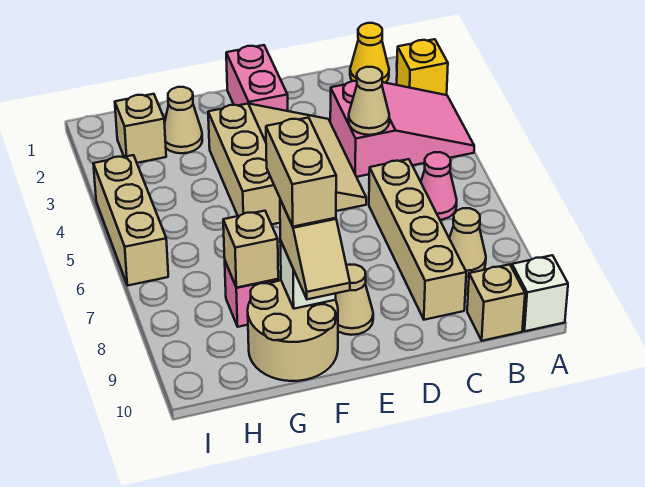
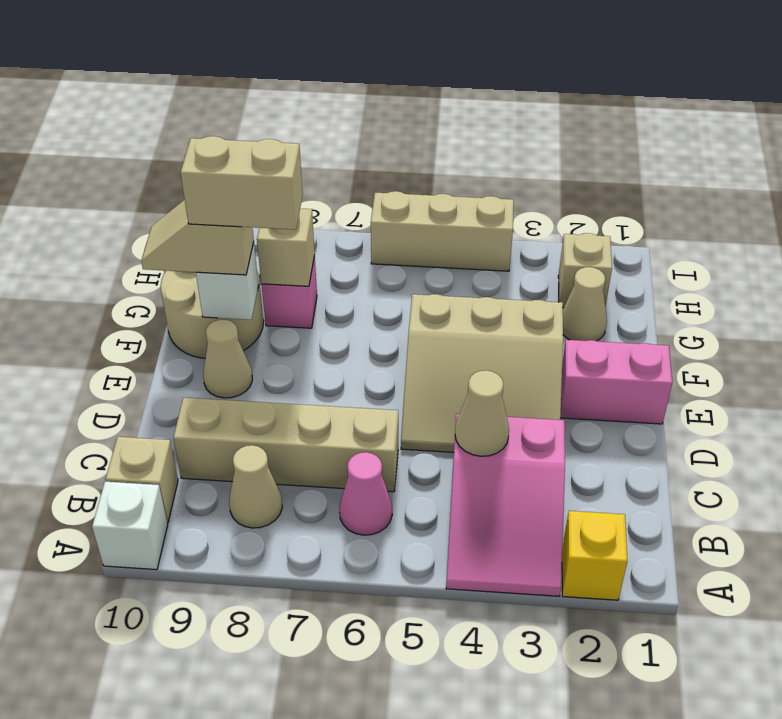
yellow 1x1 cone [350,23,389,83] -> none

